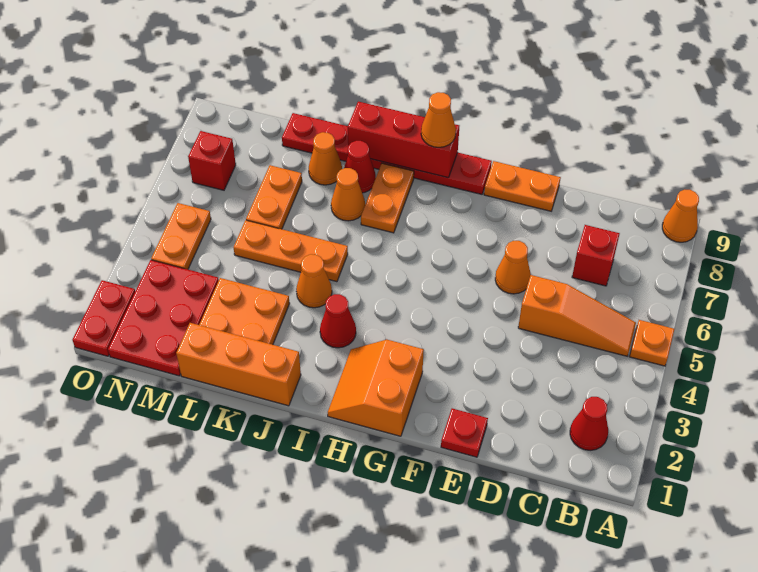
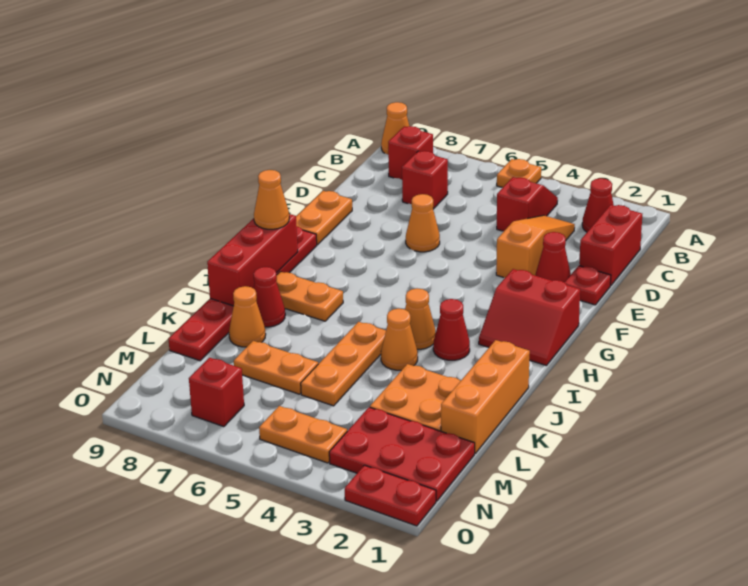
none -> red 1x2 slope [497,177,558,231]
orange 1x3 slope [518,275,636,356] -> orange 1x3 slope moved to [496,215,575,278]
none -> red 1x1 brick [388,126,433,180]
none -> red 1x2 brick [579,205,642,286]
none -> red 1x1 cone [536,232,571,282]
orange 2x2 slope [328,340,424,436] -> red 2x2 slope [479,269,580,366]
orange 1x1 cone [331,168,365,221] -> orange 1x1 cone moved to [405,288,436,349]

